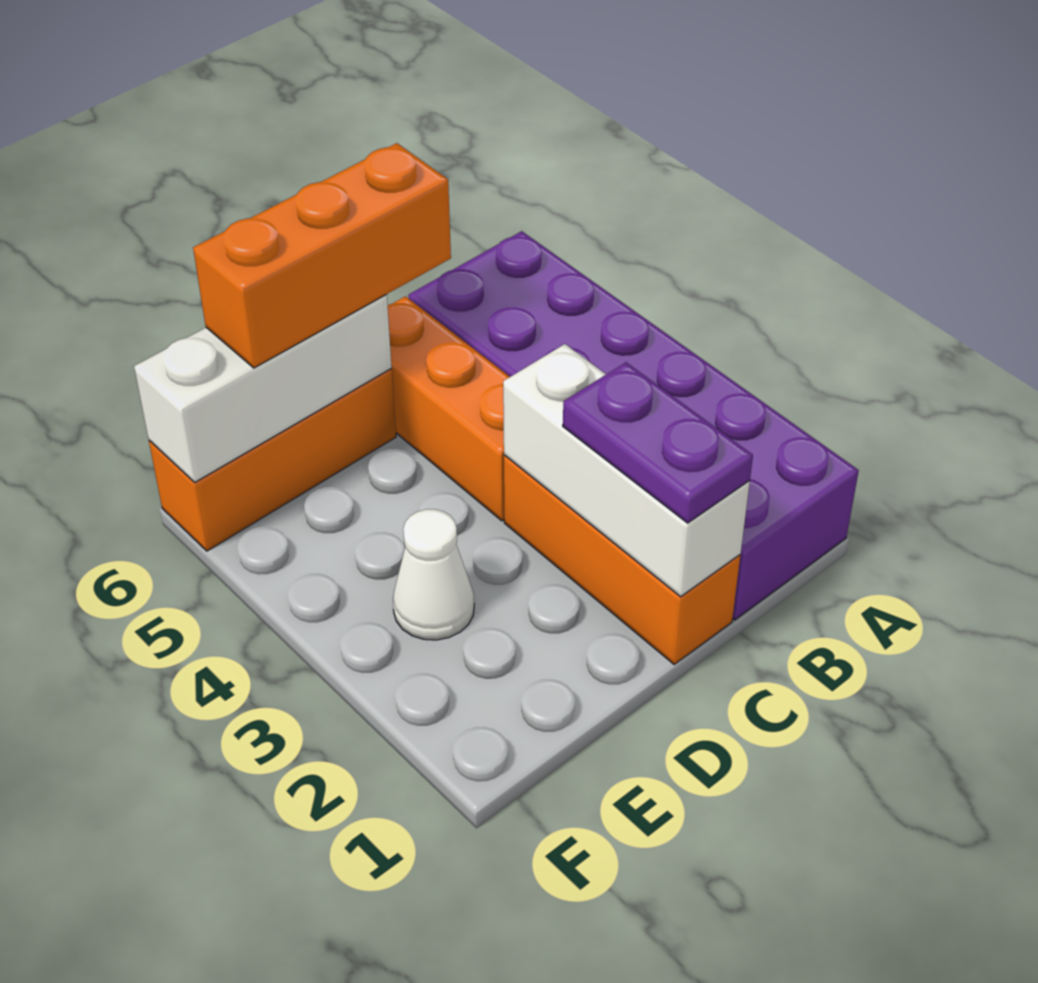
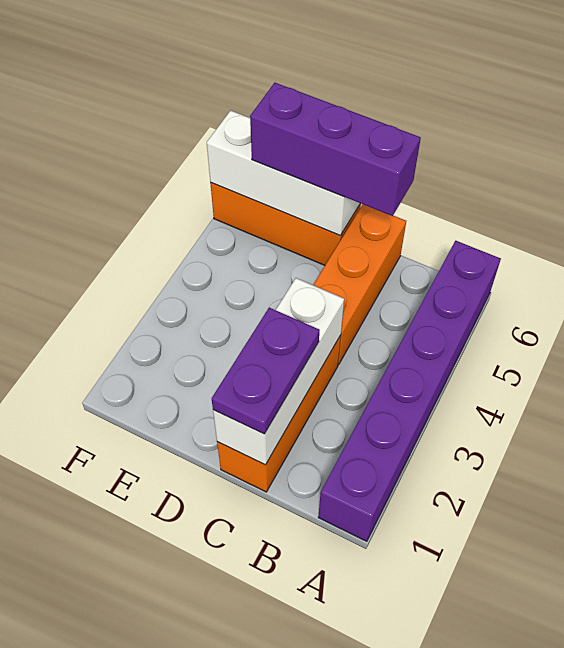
purple 2x6 brick [409,231,859,620] -> purple 1x6 brick [318,241,501,541]
orange 1x3 brick [193,143,451,368] -> purple 1x3 brick [250,83,421,216]
white 1x1 cone [393,509,474,640] -> none

